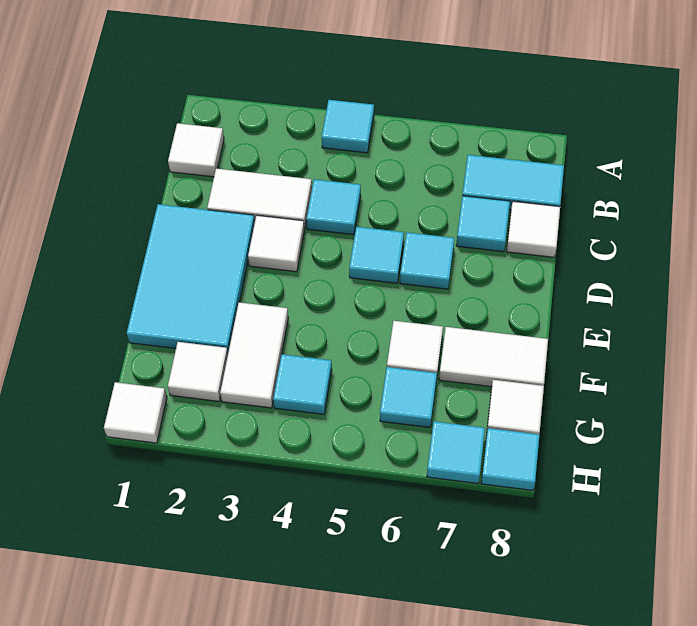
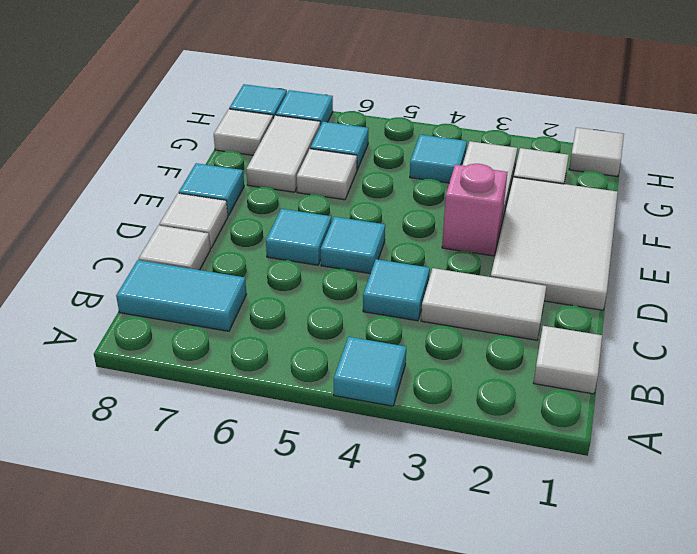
cyan 1x1 tile [456,196,510,252] -> cyan 1x1 tile moved to [179,163,244,216]
cyan 2x3 tile [127,204,255,352] -> white 2x3 tile [491,177,618,310]
white 1x1 tile [248,216,304,272] -> white 1x1 tile moved to [159,193,228,248]
none -> pink 1x1 brick [442,164,507,256]
white 1x2 tile [439,327,548,387] -> white 1x2 tile turned to [246,115,320,192]

